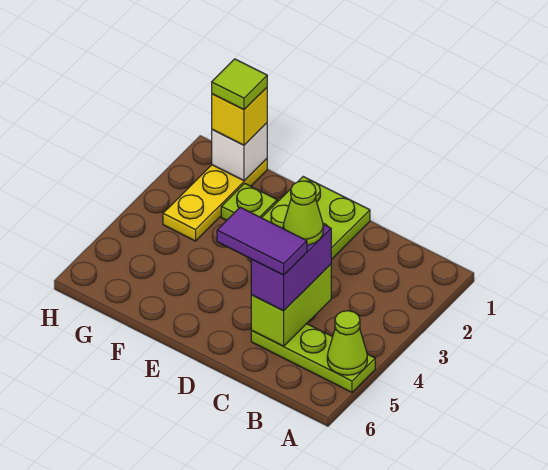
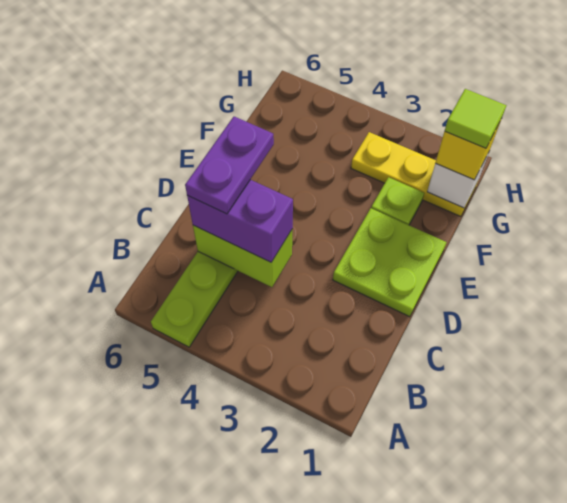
lime 1x1 cone [327,311,367,375] -> none
lime 1x1 cone [283,181,323,245] -> none
purple 1x2 tile [217,207,307,275] -> purple 1x2 plate [185,117,274,214]

